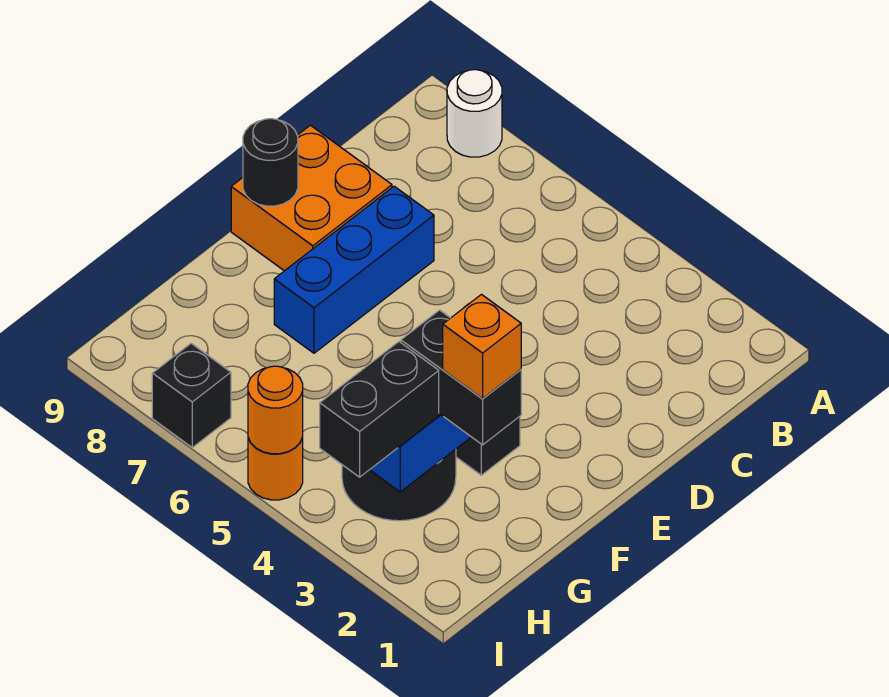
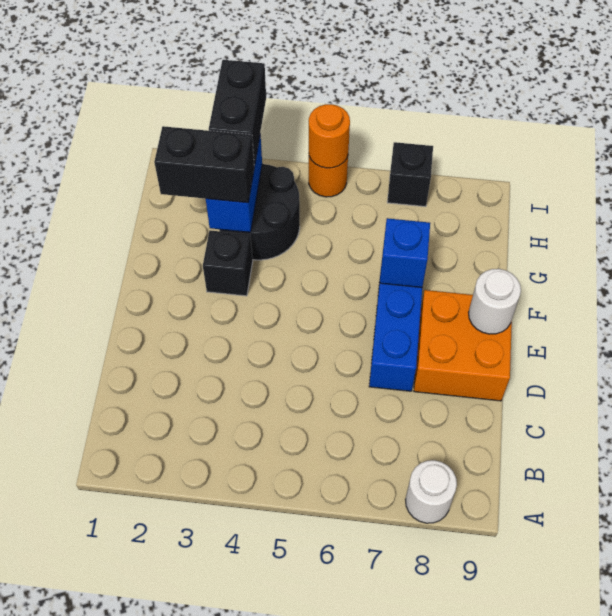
black 1x1 round brick [243,119,298,206] -> white 1x1 round brick [469,269,521,334]
none -> blue 1x1 brick [380,218,430,287]
orange 1x1 brick [443,294,521,399] -> none

